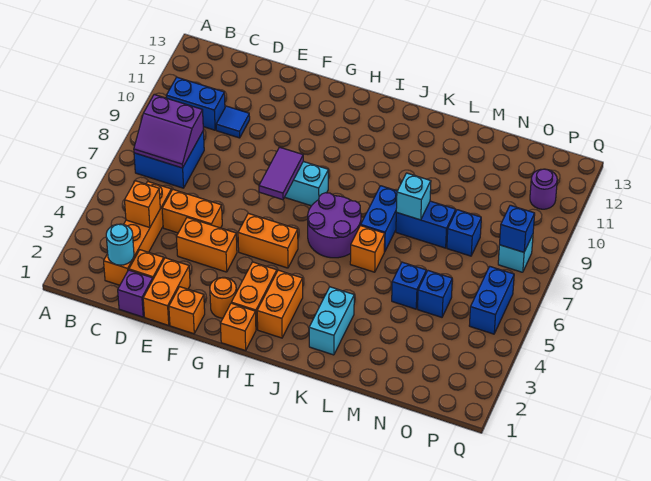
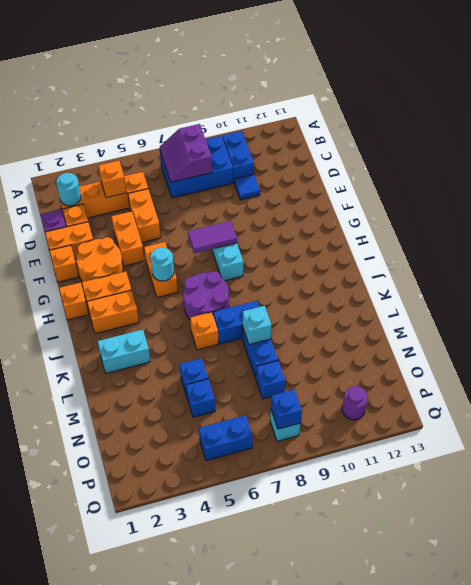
blue 2x2 brick [134,132,204,188] -> blue 2x3 brick [160,136,233,198]
orange 1x1 round brick [210,277,236,318] -> orange 2x2 round brick [76,237,123,282]
none -> cyan 1x1 round brick [150,247,174,281]

